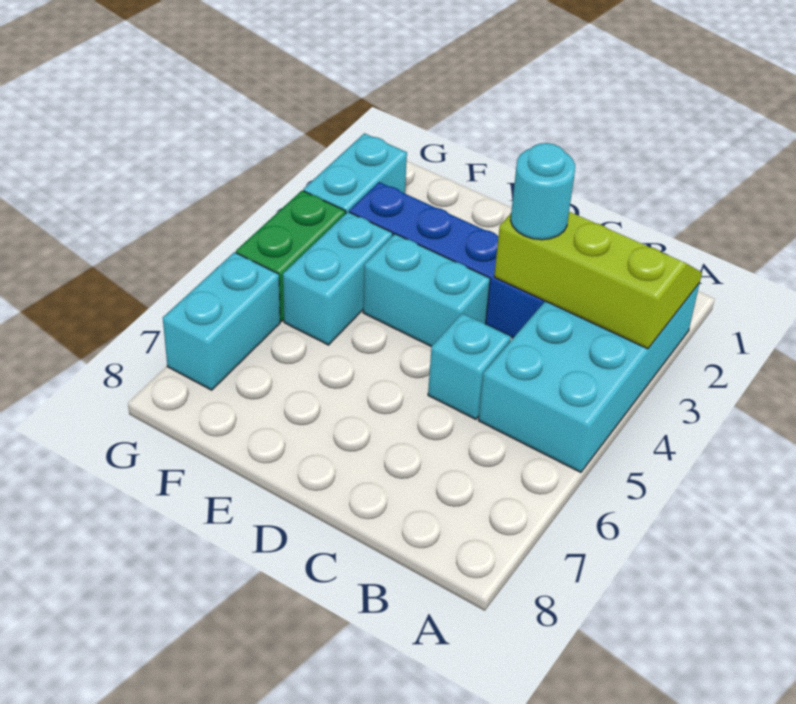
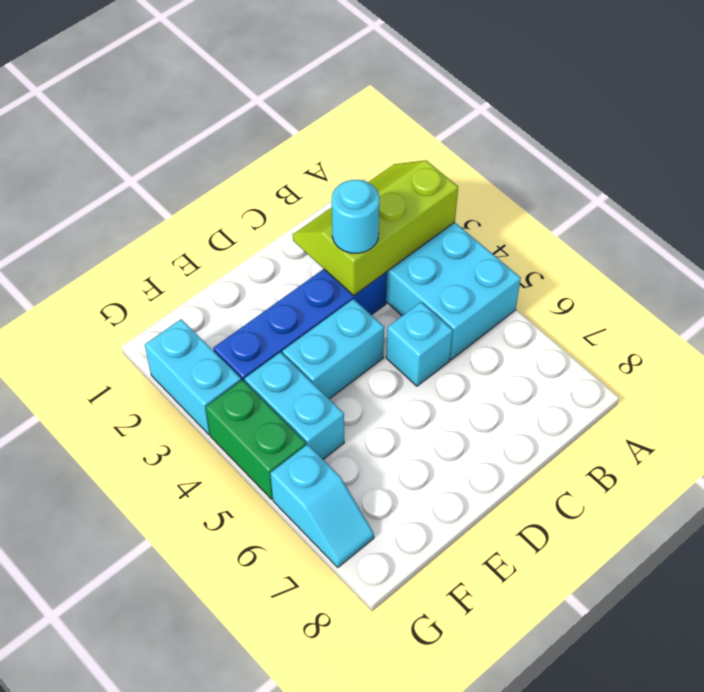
cyan 1x2 brick [163,252,280,390] -> cyan 1x2 slope [270,444,374,568]

